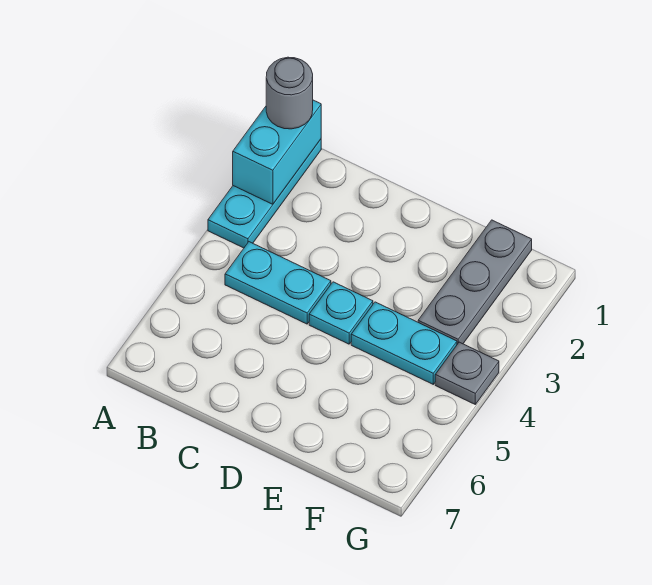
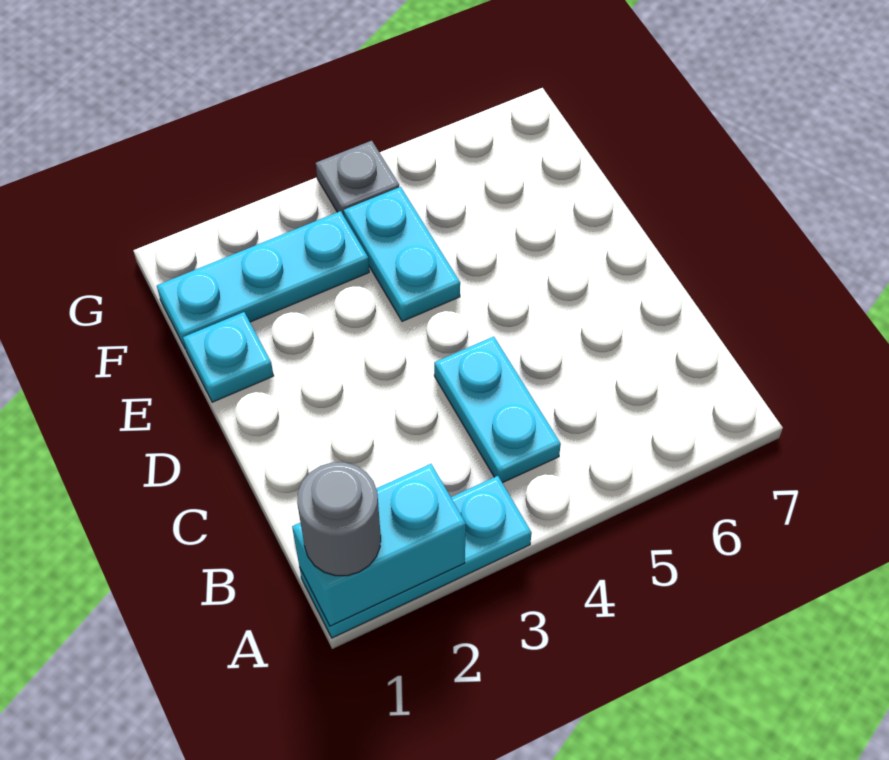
cyan 1x1 plate [309,282,373,344] -> cyan 1x1 plate moved to [183,312,274,402]
grey 1x3 plate [418,220,532,344] -> cyan 1x3 plate [157,211,369,349]

